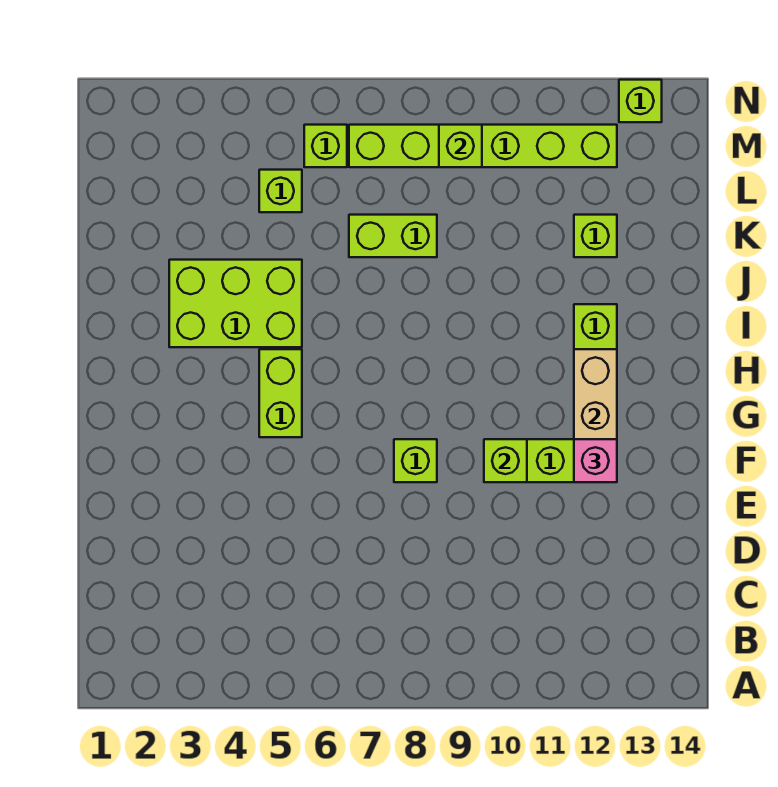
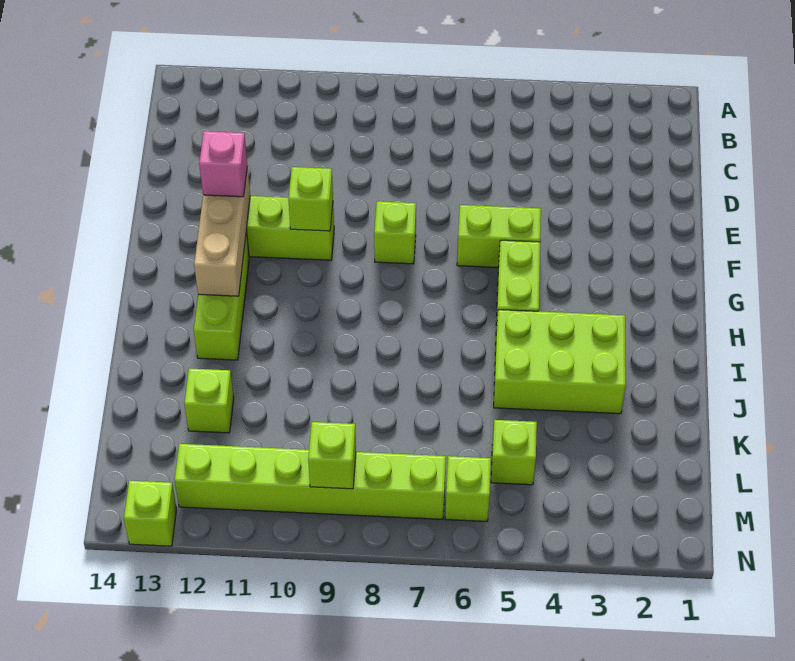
lime 1x2 brick [349,215,437,257] -> lime 1x2 brick moved to [457,205,541,268]

